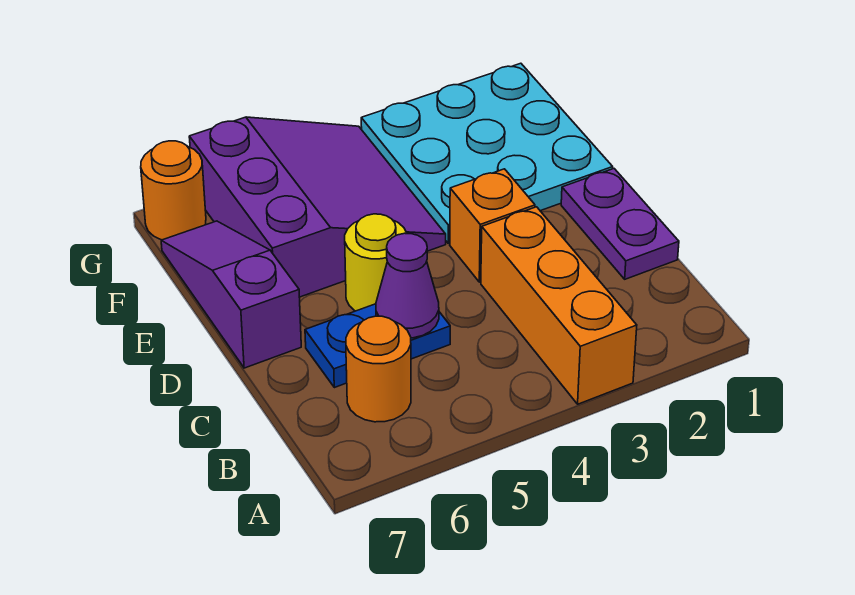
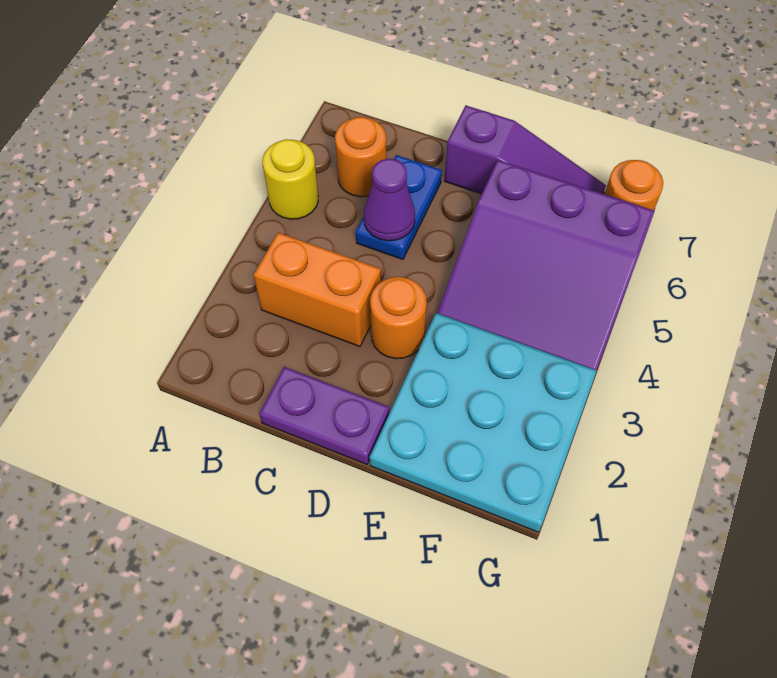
orange 1x3 brick [481,207,637,404] -> orange 1x2 brick [254,232,381,346]
orange 1x1 brick [450,169,535,282] -> orange 1x1 round brick [370,277,427,359]
yellow 1x1 round brick [345,214,407,311] -> yellow 1x1 round brick moved to [263,139,318,219]

